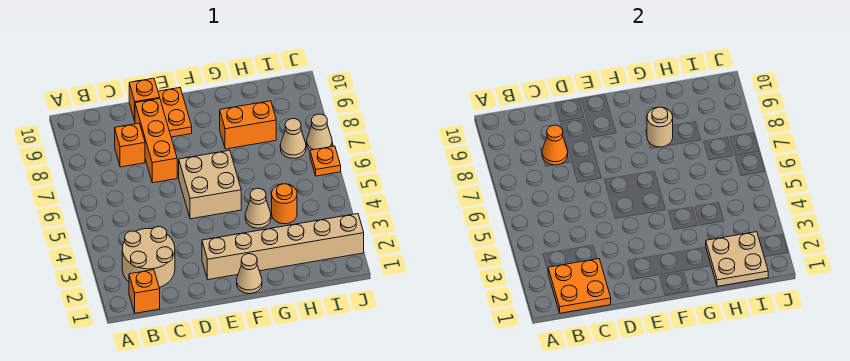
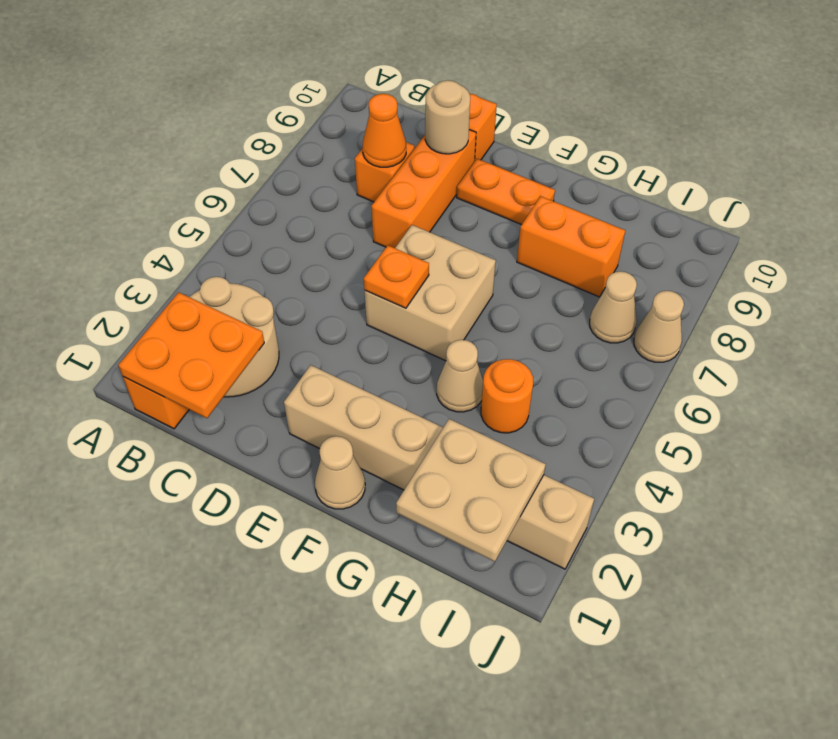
orange 1x2 plate [158,88,192,137] -> orange 1x2 plate turned to [457,159,555,225]
tan 1x1 round brick [647,107,673,147] -> tan 1x1 round brick moved to [425,80,470,154]
orange 1x1 plate [310,146,341,176] -> orange 1x1 plate moved to [364,245,429,308]

